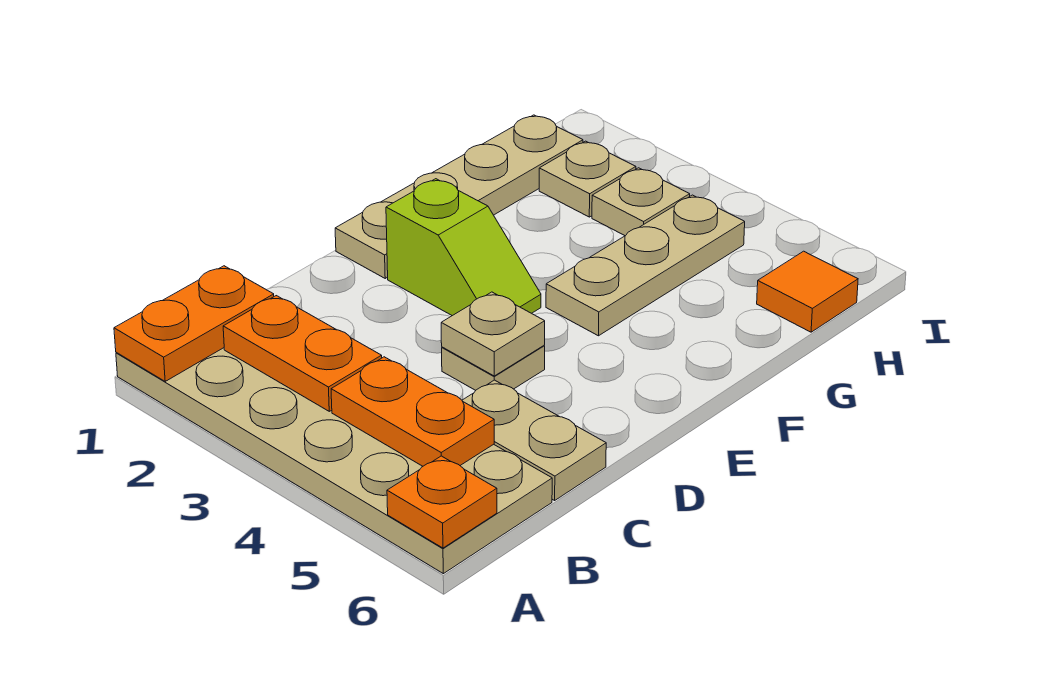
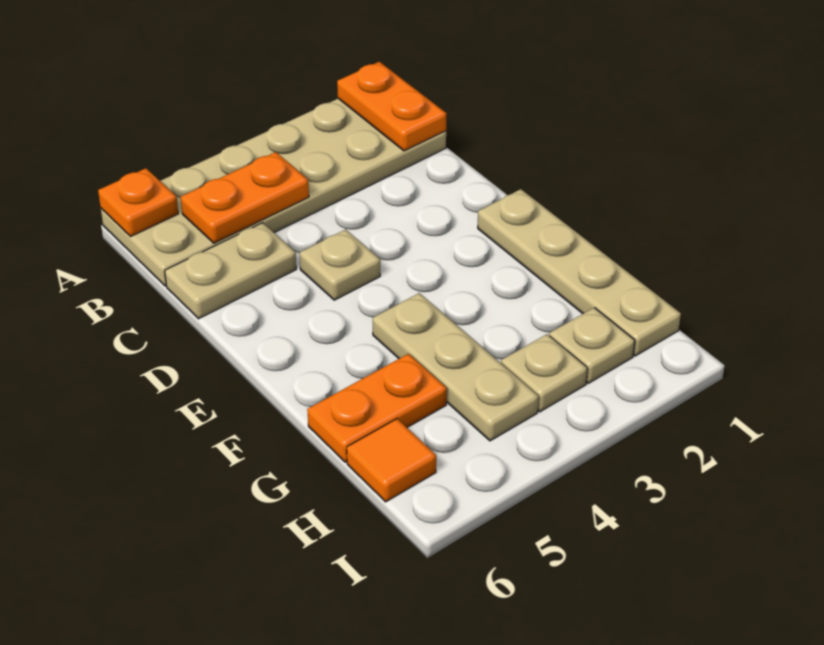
orange 1x2 plate [223,296,382,411] -> orange 1x2 plate moved to [307,354,447,462]
tan 1x1 plate [441,292,545,376] -> none
lime 1x2 slope [386,179,541,316] -> none

